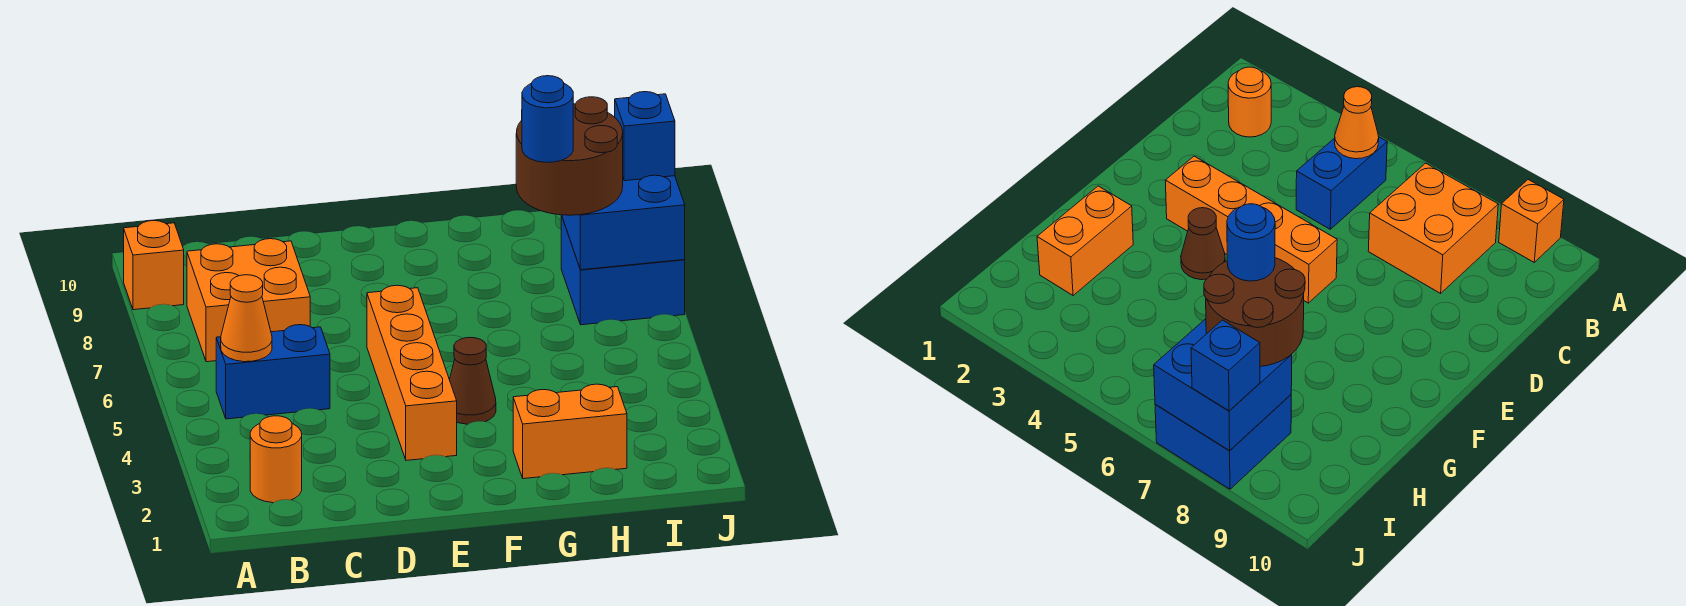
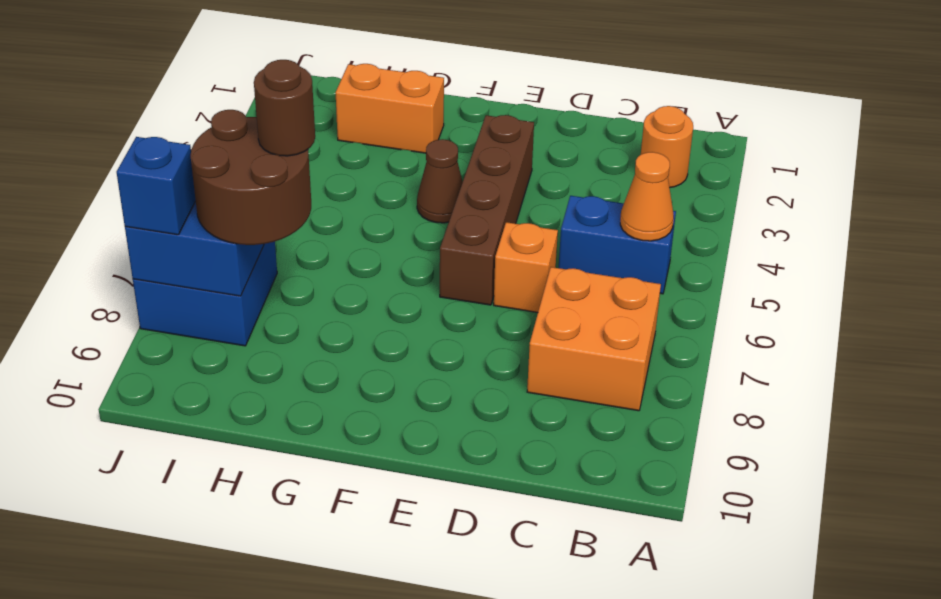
orange 1x1 brick [124,221,184,310] -> orange 1x1 brick moved to [494,222,558,313]
orange 1x4 brick [367,285,457,460] -> brown 1x4 brick [440,115,534,305]
blue 1x1 round brick [522,76,573,162] -> brown 1x1 round brick [254,60,315,156]

